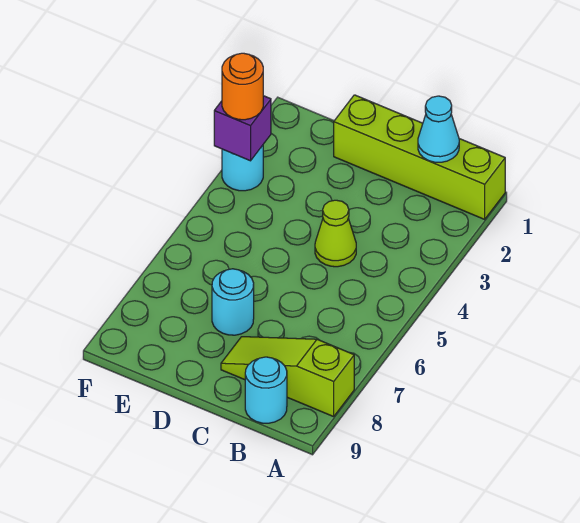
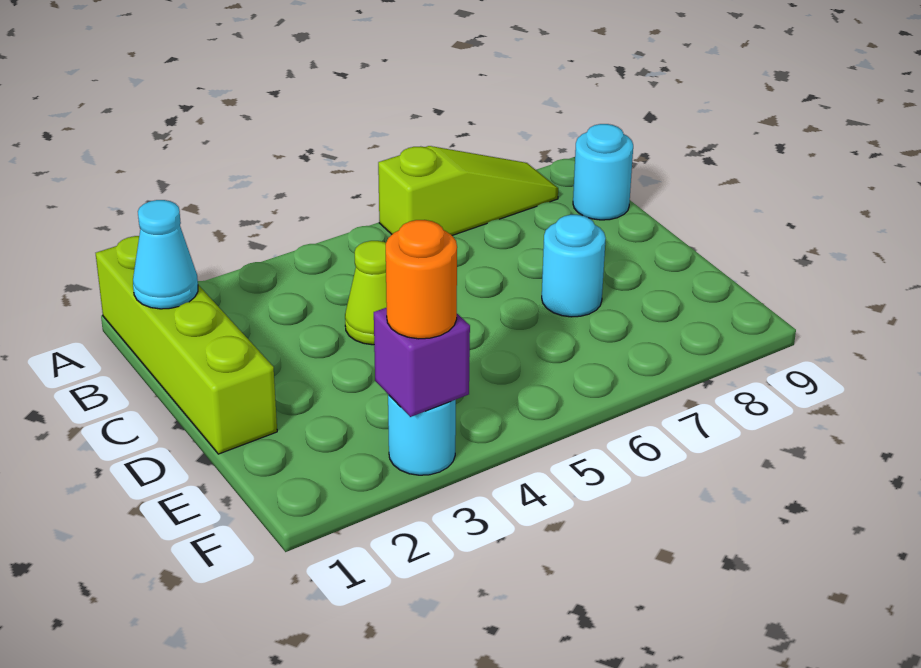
lime 1x3 slope [221,337,354,417] -> lime 1x3 slope turned to [378,146,558,235]

